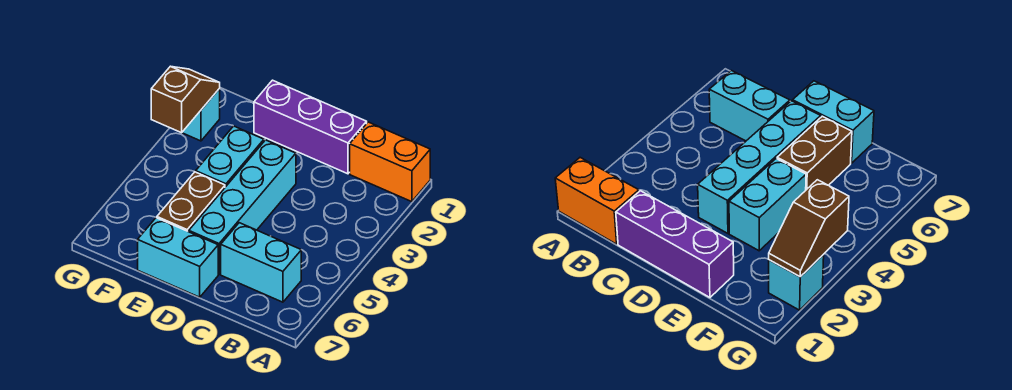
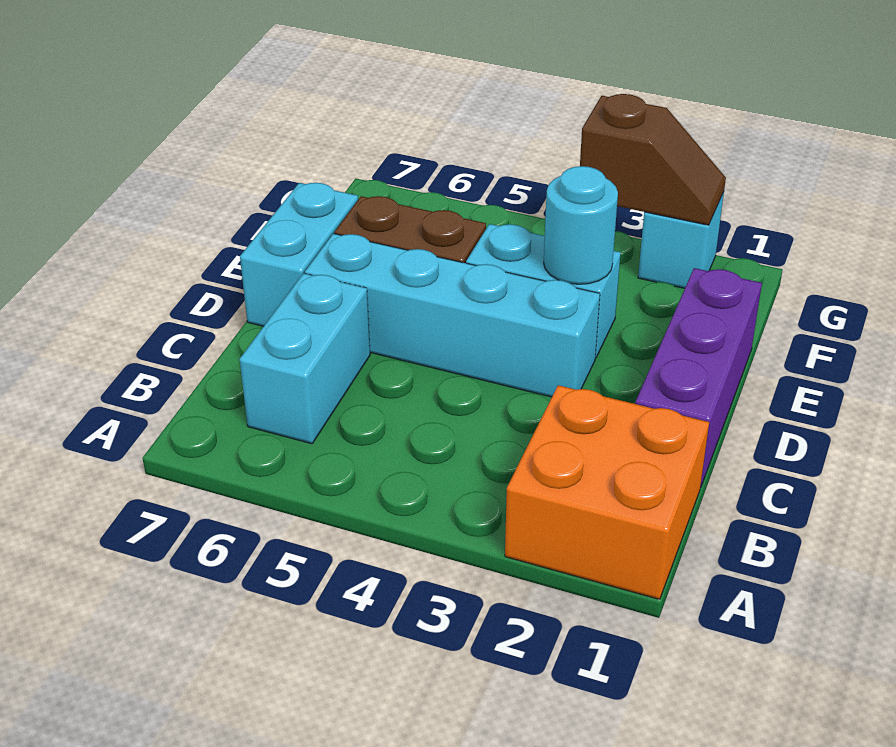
orange 1x2 brick [350,122,430,202] -> orange 2x2 brick [505,385,709,599]
none -> cyan 1x1 round brick [544,166,618,284]

